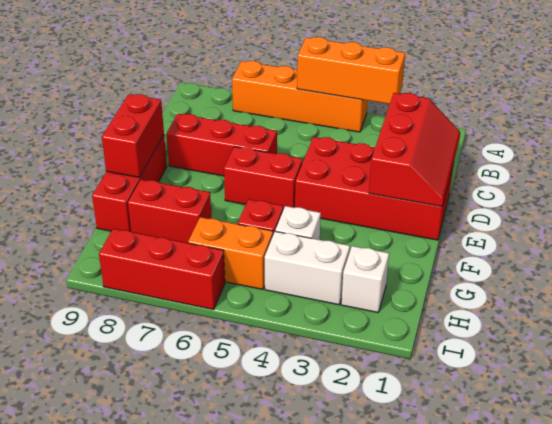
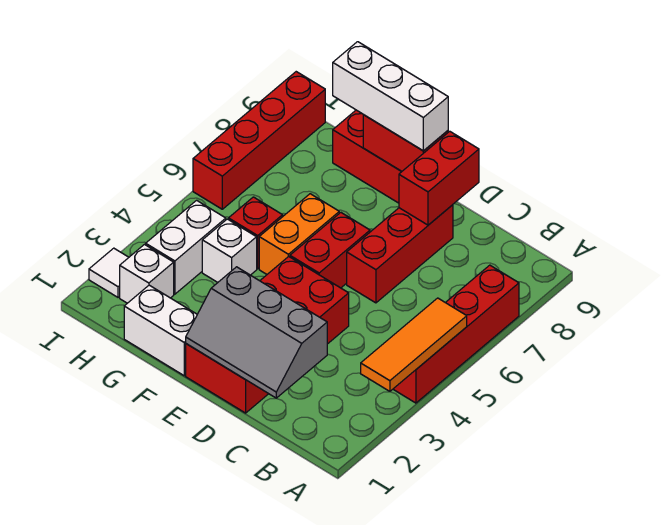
orange 1x3 brick [297,37,405,104] -> orange 1x3 tile [361,298,467,392]
orange 1x4 brick [232,61,368,132] -> red 1x4 brick [393,265,519,403]
red 2x3 slope [369,93,460,207] -> grey 2x3 slope [186,267,327,398]
none -> white 1x3 brick [333,42,448,151]
none -> white 1x2 brick [124,285,197,376]
red 1x2 brick [128,179,212,243] -> red 1x2 brick moved to [399,131,479,225]
orange 1x2 brick [188,217,273,289] -> orange 1x2 brick moved to [259,194,339,274]
none -> white 1x1 tile [89,248,129,297]
red 1x3 brick [99,229,225,310] -> red 1x4 brick [193,72,325,209]

